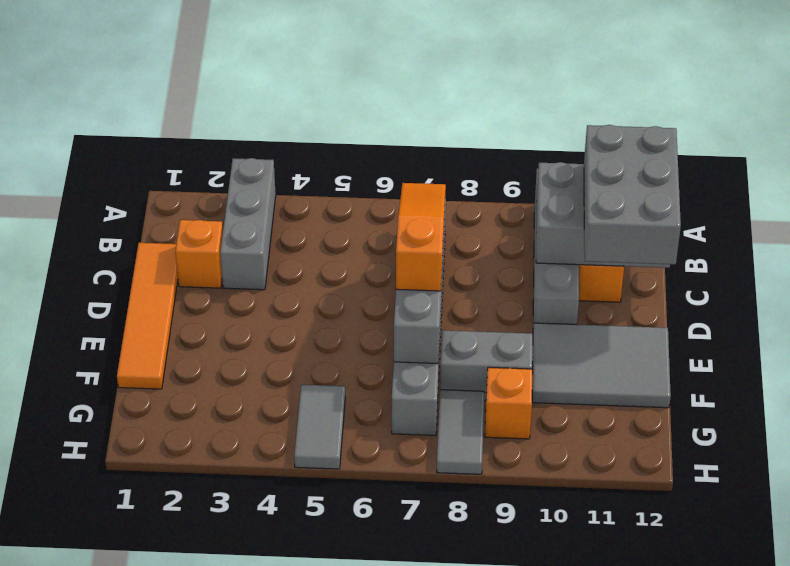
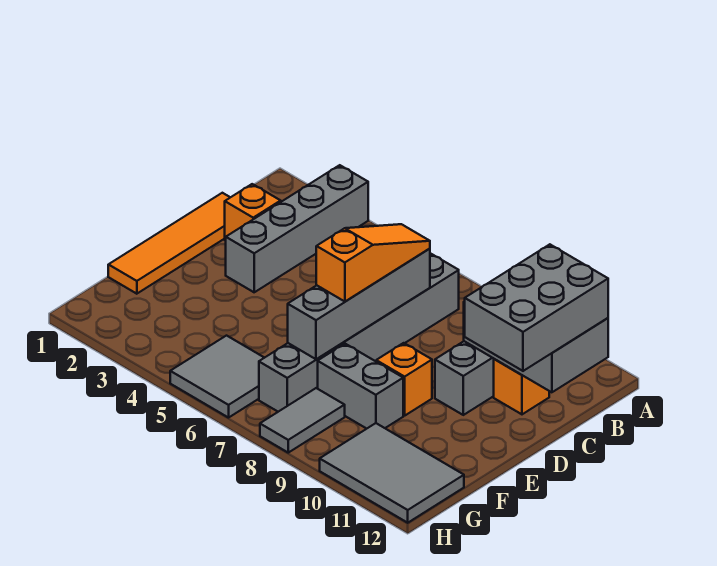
grey 1x3 brick [220,158,276,290] -> grey 1x4 brick [226,165,368,292]
grey 2x3 tile [532,323,671,408] -> grey 2x3 tile moved to [320,423,464,523]
grey 1x2 tile [294,385,345,469] -> grey 2x2 tile [170,336,264,418]
orange 1x1 brick [485,367,532,439] -> orange 1x1 brick moved to [376,343,432,416]

